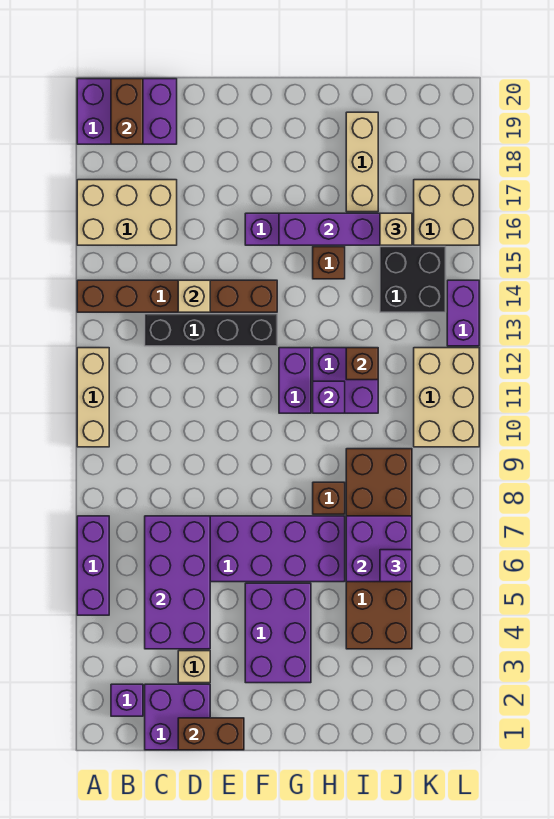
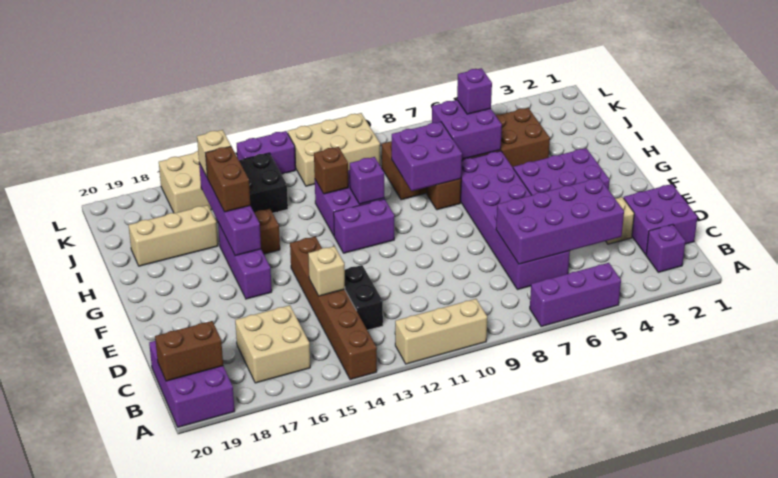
tan 2x3 brick [77,180,177,245] -> tan 2x2 brick [235,305,310,383]
black 1x4 brick [145,314,277,346] -> black 1x2 brick [345,265,383,330]
brown 1x2 brick [178,718,244,750] -> brown 1x2 brick moved to [206,146,250,212]
none -> purple 2x2 brick [391,122,462,191]

